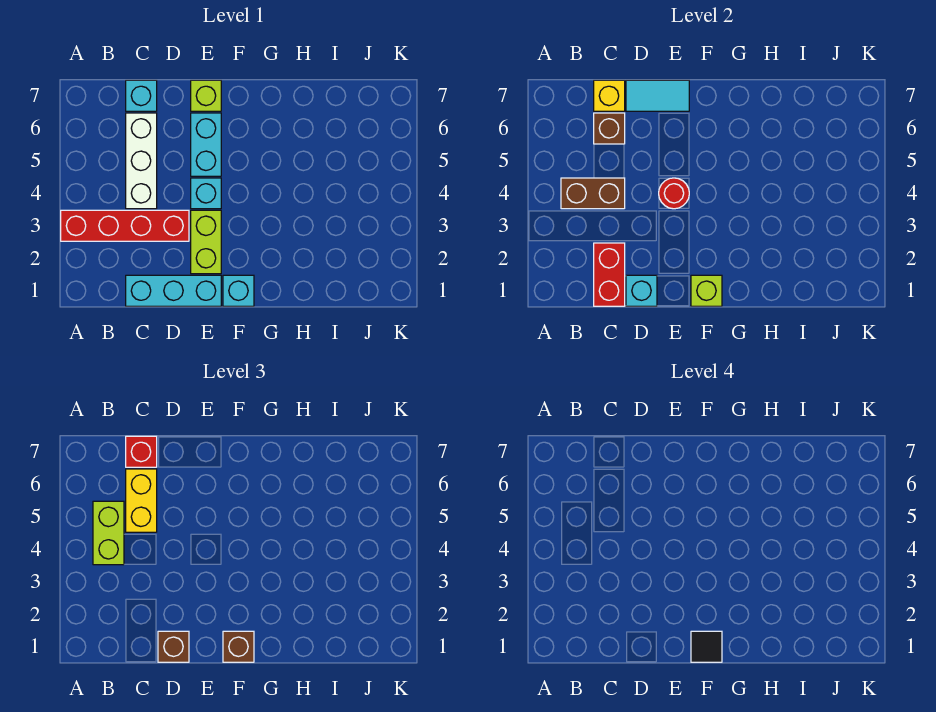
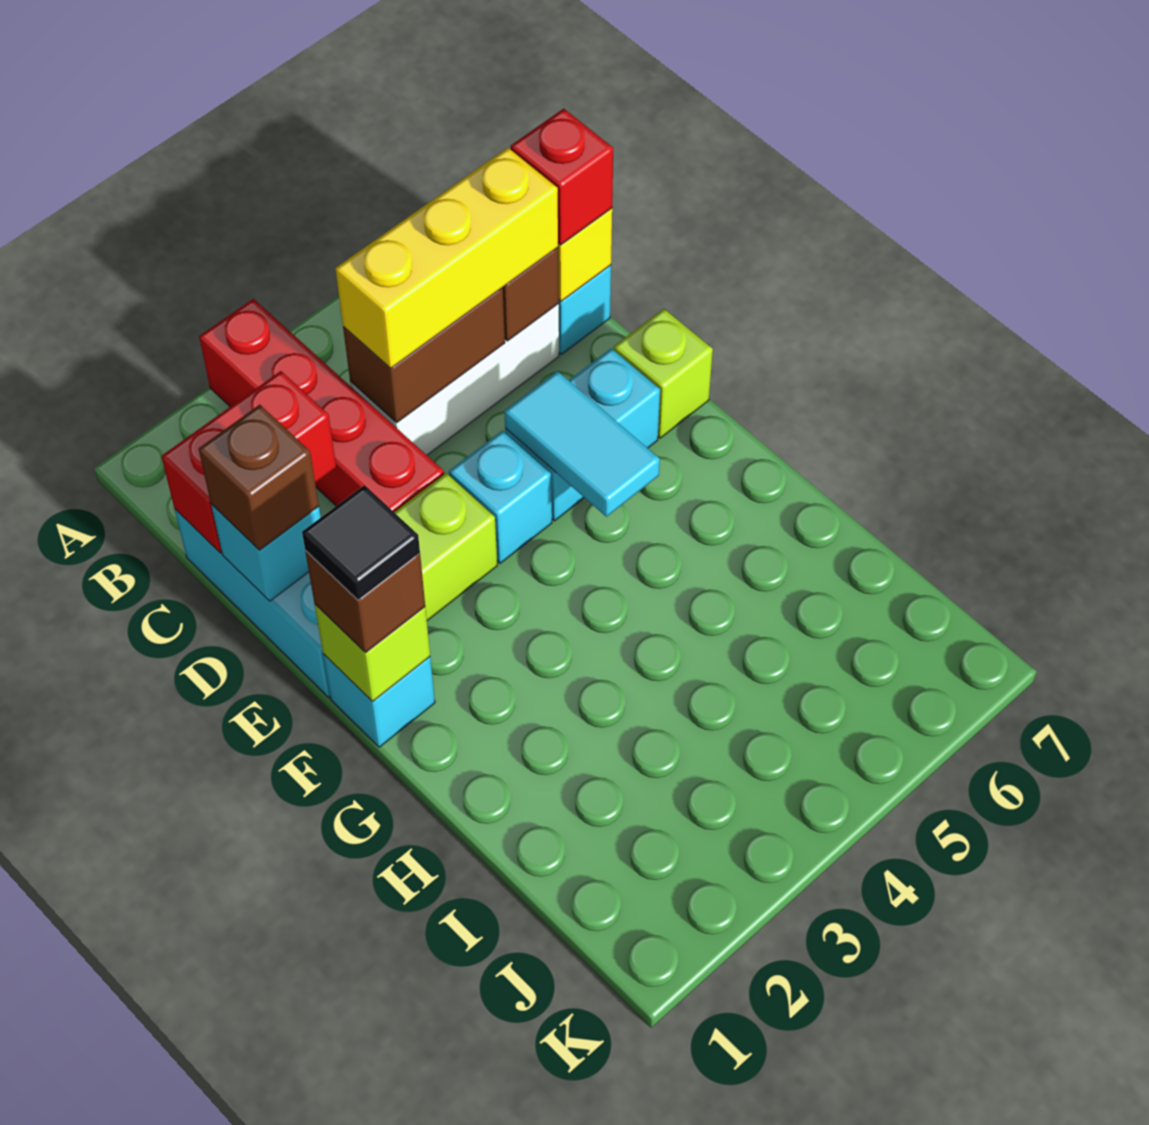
brown 1x2 brick [561,178,625,209] -> brown 1x2 brick turned to [343,288,505,423]
lime 1x2 brick [93,501,124,565] -> none
yellow 1x2 brick [126,469,157,532] -> yellow 1x3 brick [335,148,558,368]
cyan 1x2 tile [626,80,689,111] -> cyan 1x2 tile moved to [504,371,660,517]
red 1x1 round brick [659,178,689,209] -> none

